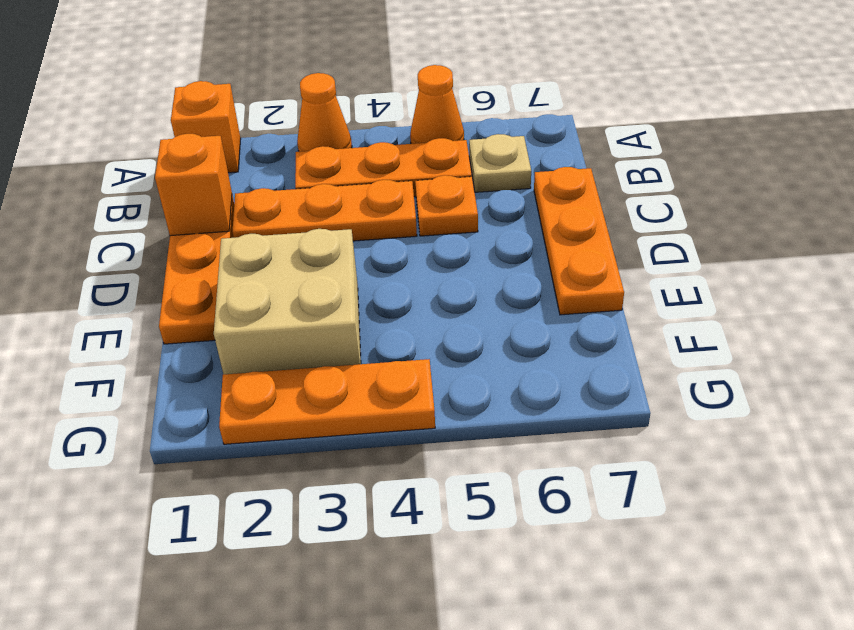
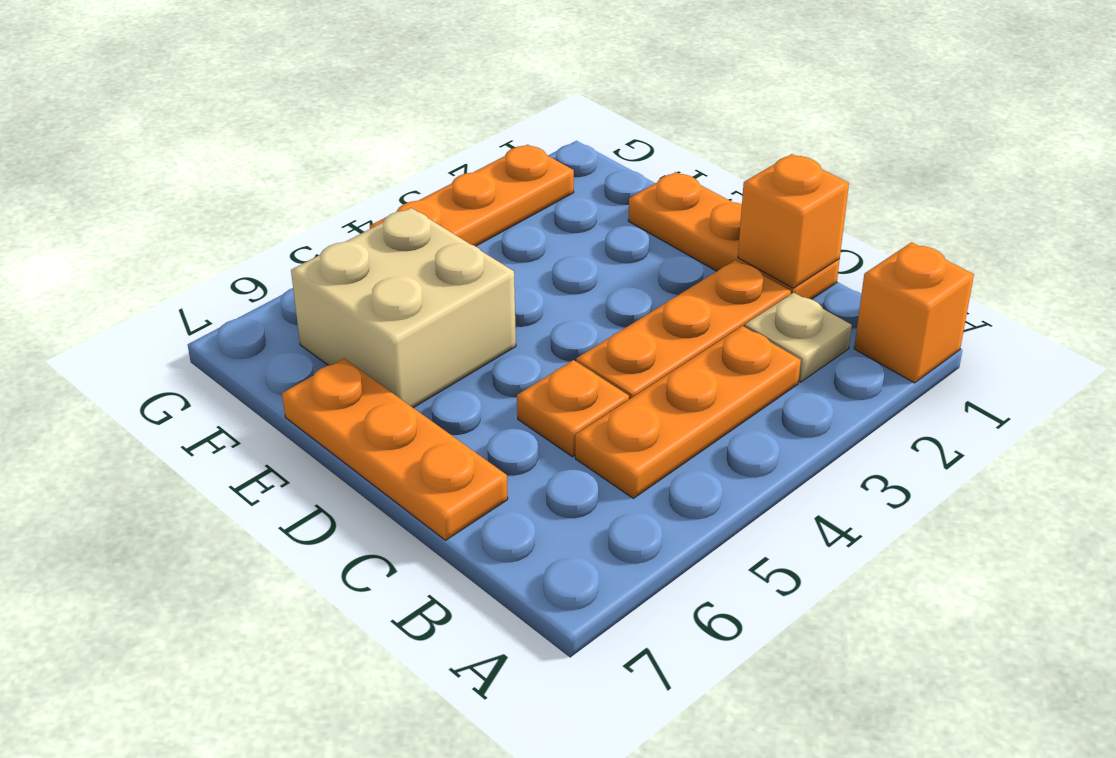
orange 1x1 cone [297,73,352,152] -> none
orange 1x1 cone [410,65,464,144] -> none
tan 1x1 plate [469,134,531,192] -> tan 1x1 plate moved to [745,293,852,382]
tan 2x2 brick [214,229,361,374] -> tan 2x2 brick moved to [291,208,516,408]

